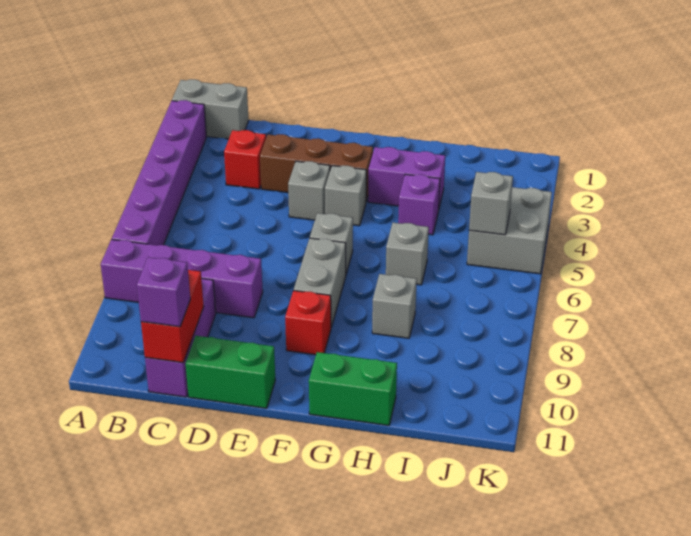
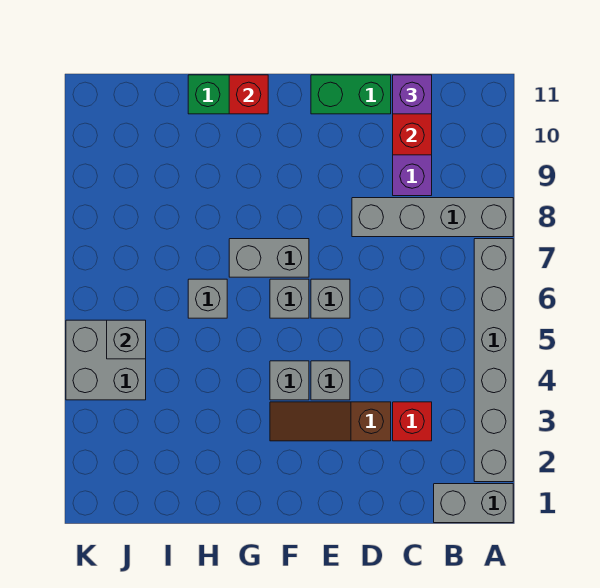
purple 1x6 brick [112,100,207,245] -> grey 1x6 brick [474,239,513,482]
purple 1x4 brick [101,239,263,318] -> grey 1x4 brick [352,198,513,237]
brown 1x3 brick [260,134,373,201] -> brown 1x3 slope [270,402,391,441]
grey 1x2 brick [294,238,346,328] -> grey 1x2 brick turned to [229,239,309,277]
red 1x1 brick [285,291,331,355] -> red 1x1 brick moved to [229,75,268,114]
purple 1x2 brick [368,147,445,211] -> none
purple 1x1 brick [398,174,440,235] -> none
grey 1x1 brick [372,274,417,338] -> grey 1x1 brick moved to [311,279,350,318]

